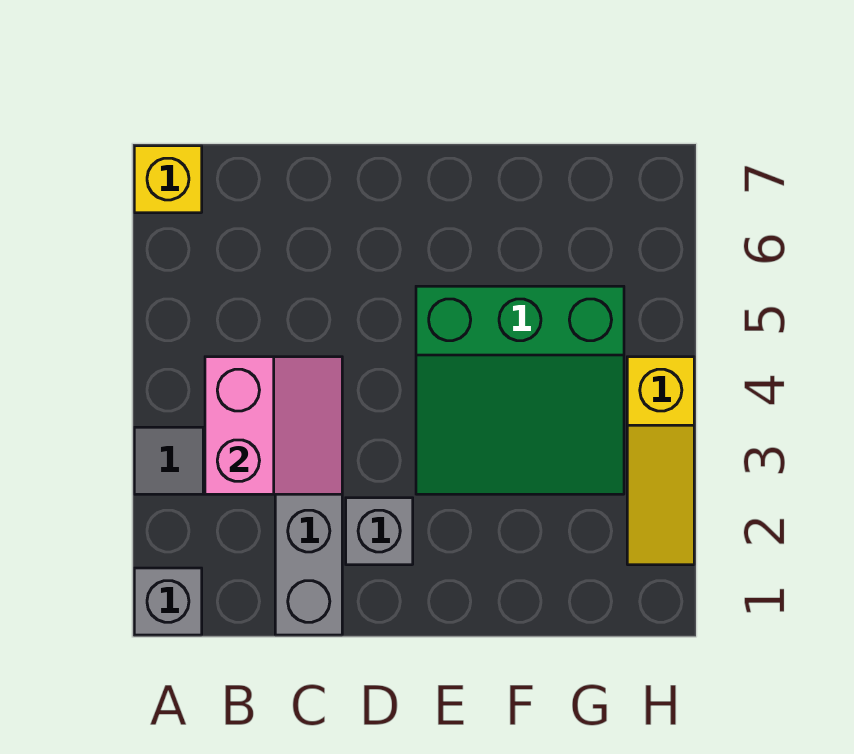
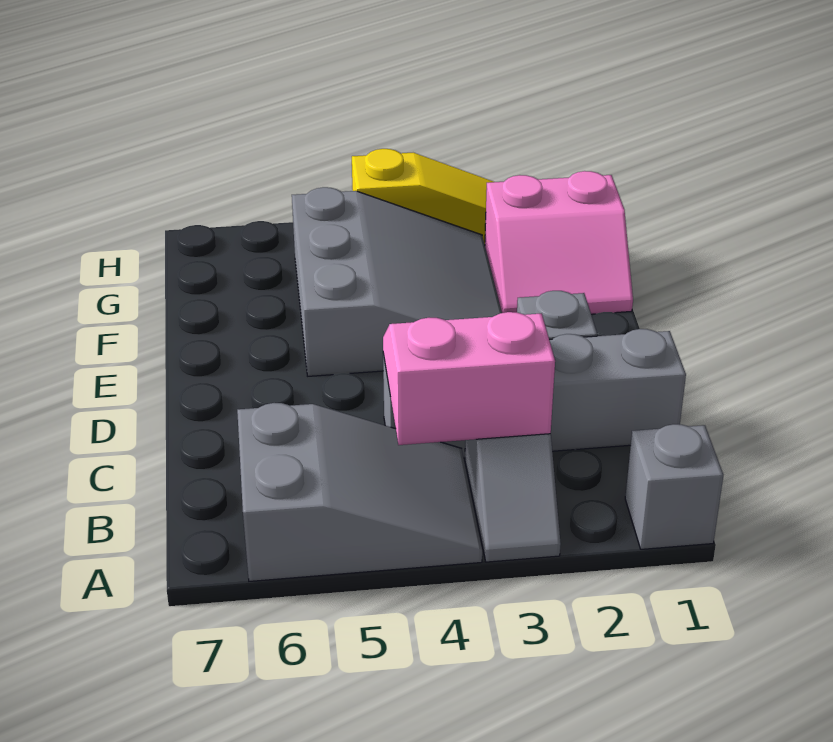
none -> grey 2x3 slope [237,403,482,581]
yellow 1x1 brick [134,146,202,213] -> none
green 3x3 slope [416,286,624,494] -> grey 3x3 slope [292,187,502,376]
none -> pink 2x2 slope [485,171,633,314]

